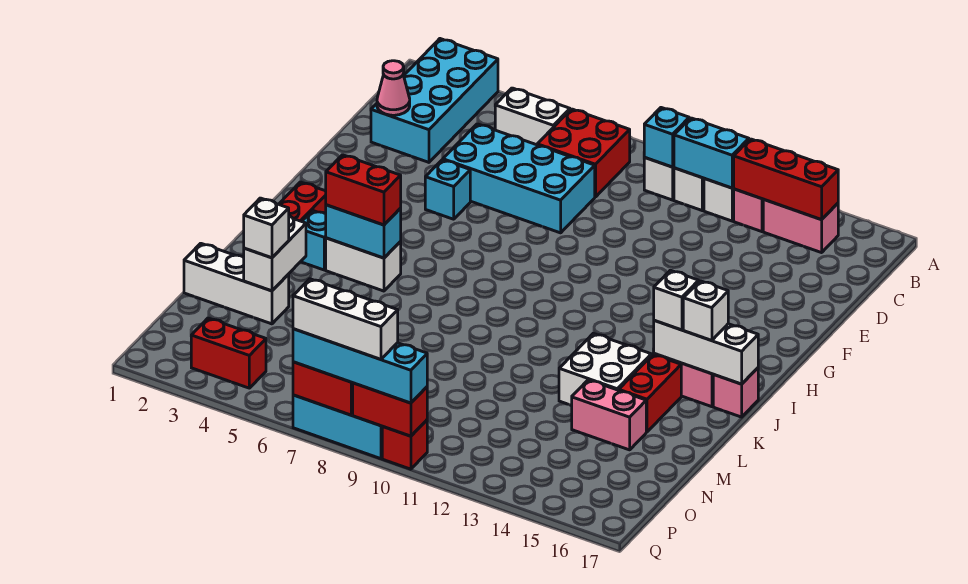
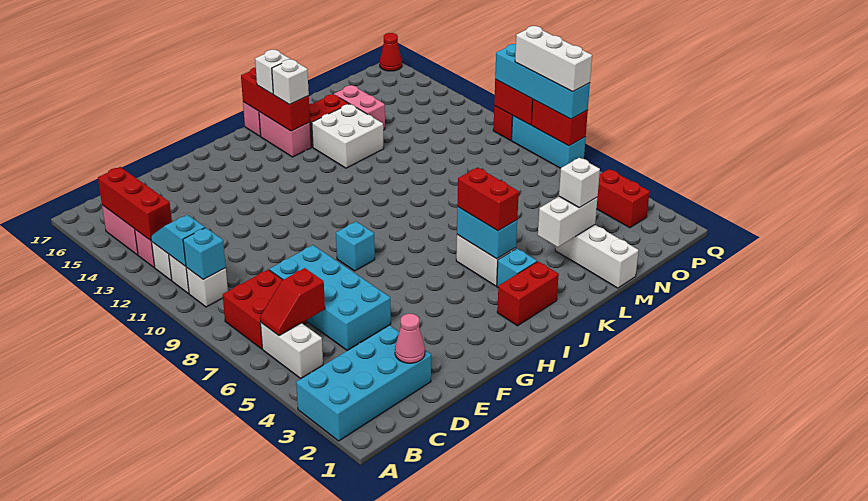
none -> red 1x2 slope [260,268,325,336]
cyan 1x2 brick [674,118,749,188] -> cyan 1x2 slope [151,215,205,266]
cyan 1x1 brick [425,160,470,219] -> cyan 1x1 brick moved to [336,222,375,271]
white 1x3 brick [654,320,758,384] -> red 1x3 brick [241,67,310,131]
none -> red 1x1 cone [380,33,402,71]

